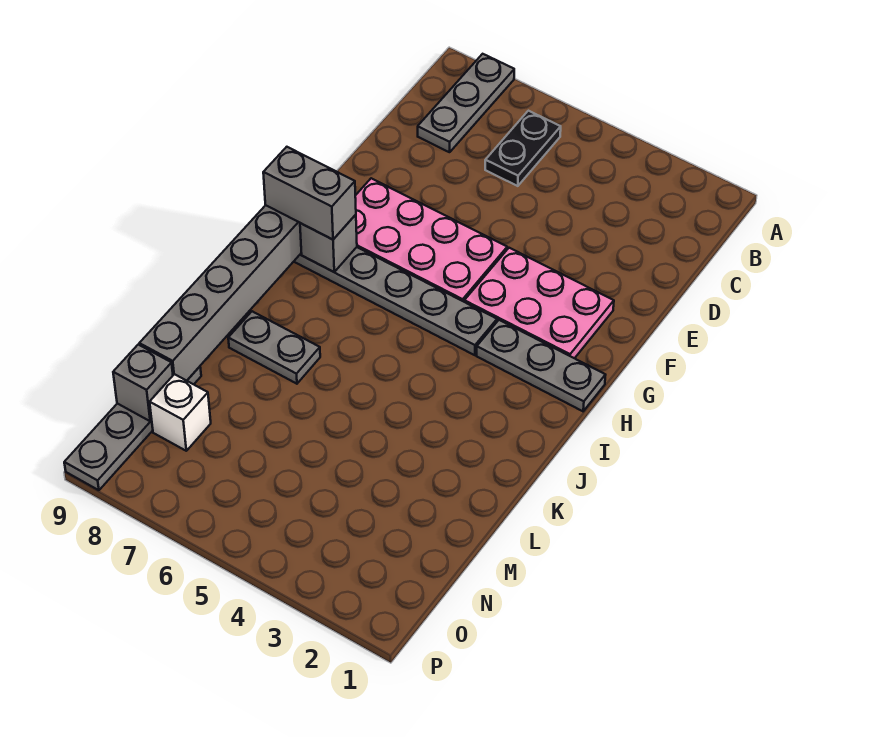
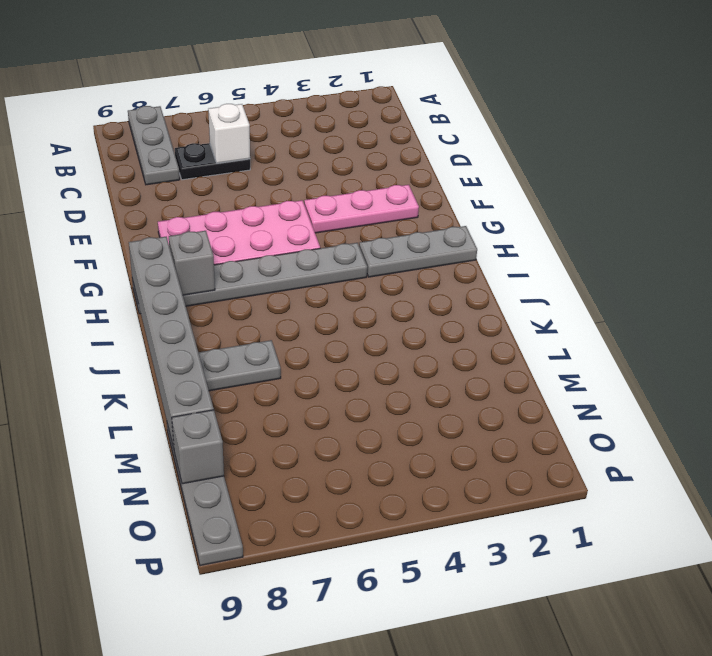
black 1x2 plate [485,111,561,186] -> black 1x2 plate turned to [175,143,250,180]
pink 2x3 plate [464,248,614,358] -> pink 1x3 plate [304,185,419,233]
grey 1x2 brick [263,147,356,240] -> none
white 1x1 brick [150,374,211,451] -> white 1x1 brick moved to [208,104,250,163]

